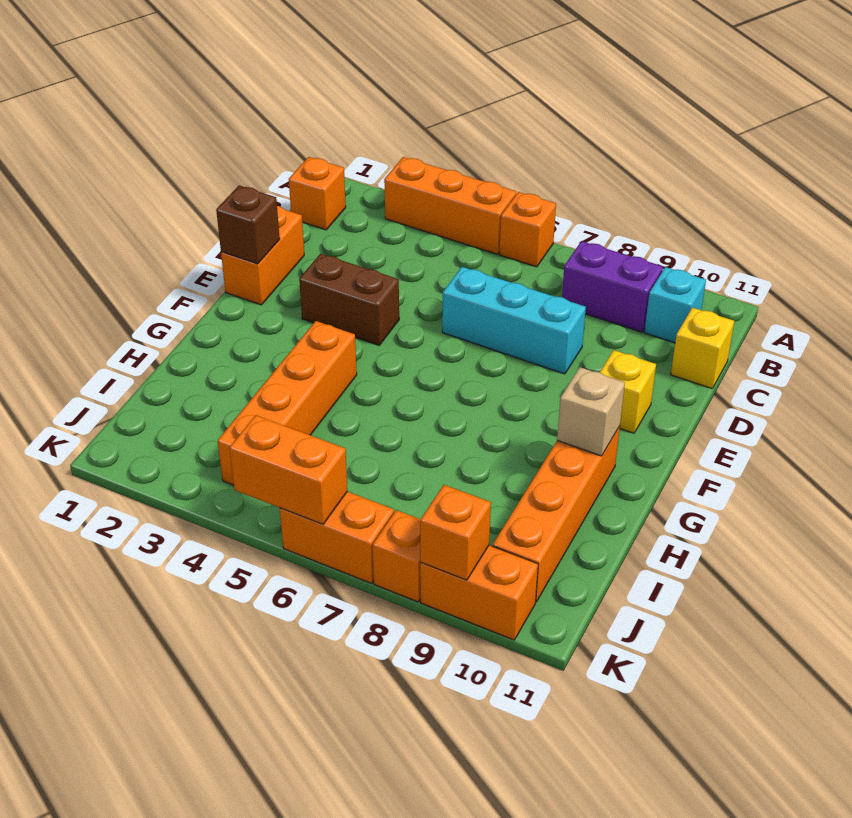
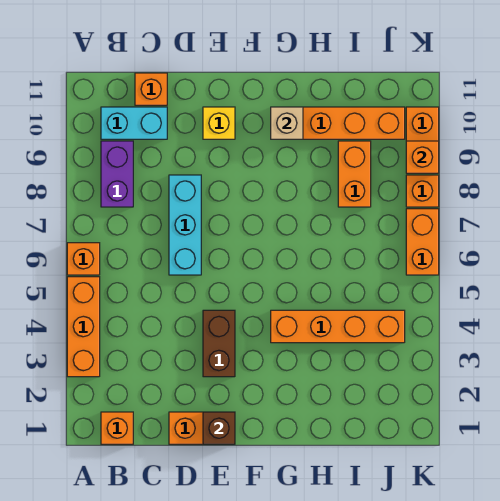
cyan 1x1 brick [644,267,706,343] -> cyan 1x2 brick [101,107,167,139]
yellow 1x1 brick [671,308,734,388] -> orange 1x1 brick [135,73,167,105]
orange 1x2 brick [229,415,348,524] -> orange 1x2 brick moved to [338,141,371,207]

